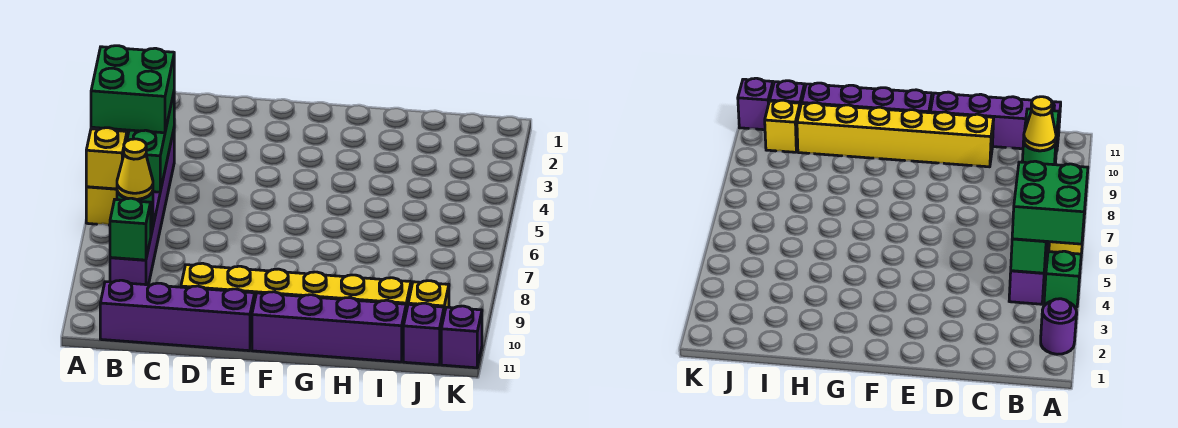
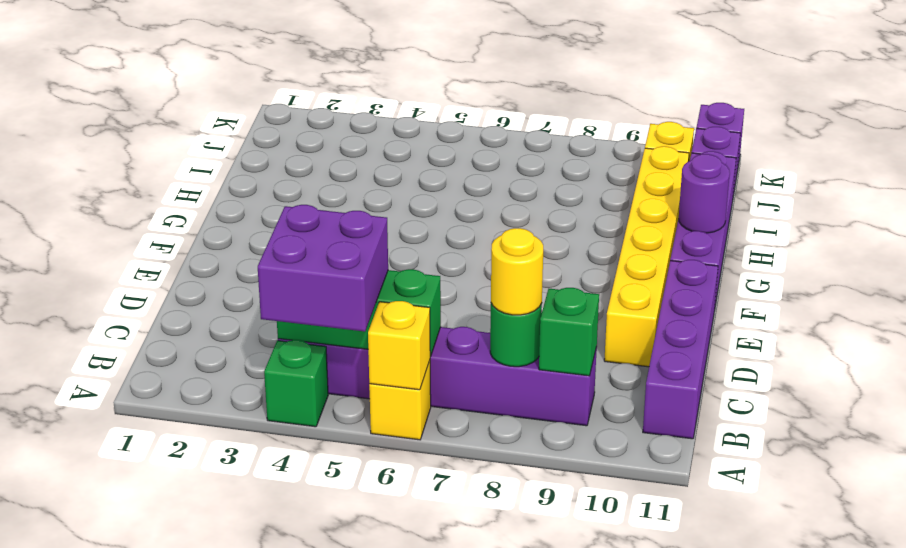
purple 1x1 round brick [1041,299,1077,354] -> purple 1x1 round brick moved to [679,154,730,233]
green 2x2 brick [91,46,174,133] -> purple 2x2 brick [258,205,388,332]
yellow 1x1 cone [117,139,153,199] -> yellow 1x1 round brick [491,228,543,315]

